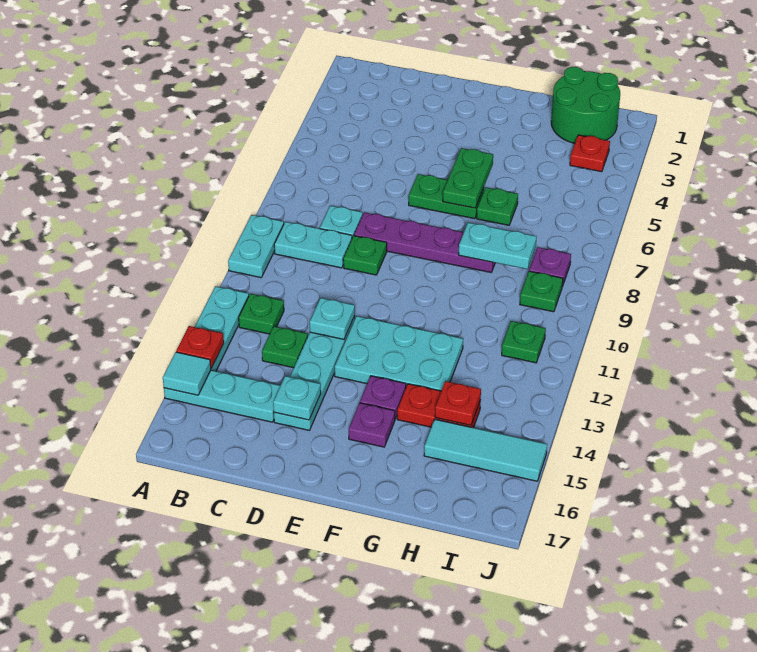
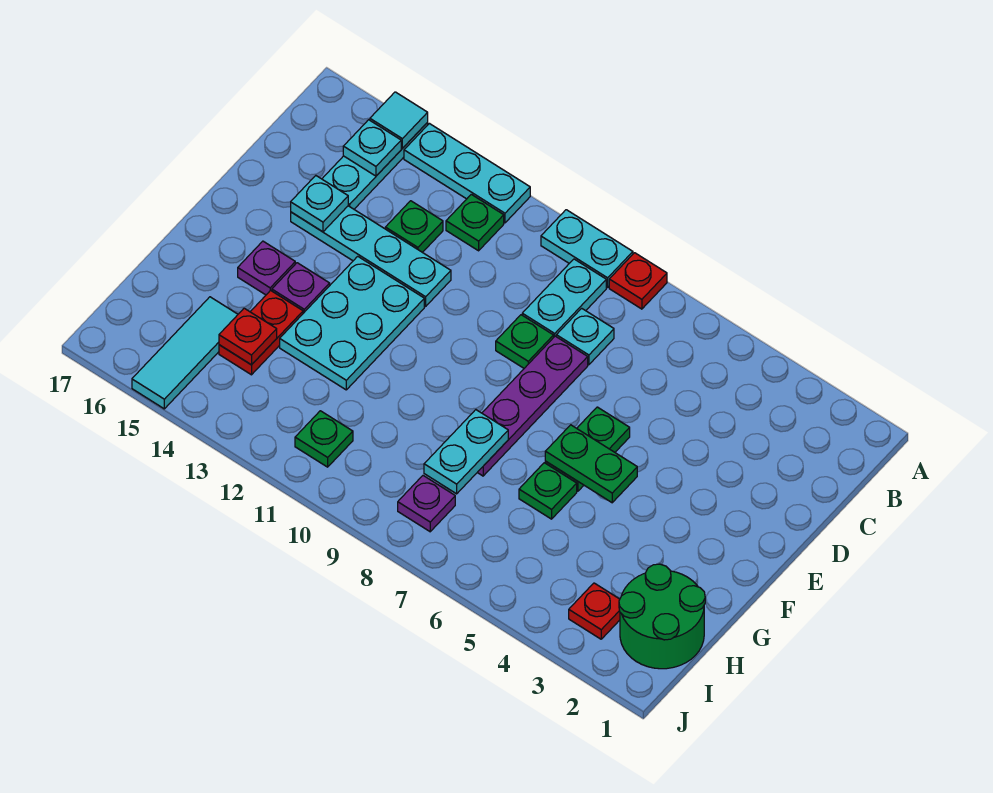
red 1x1 plate [176,326,224,368] -> red 1x1 plate moved to [609,253,667,309]
cyan 1x1 plate [310,298,355,339] -> cyan 1x1 plate moved to [343,120,401,176]
green 1x1 plate [520,271,563,312] -> none

